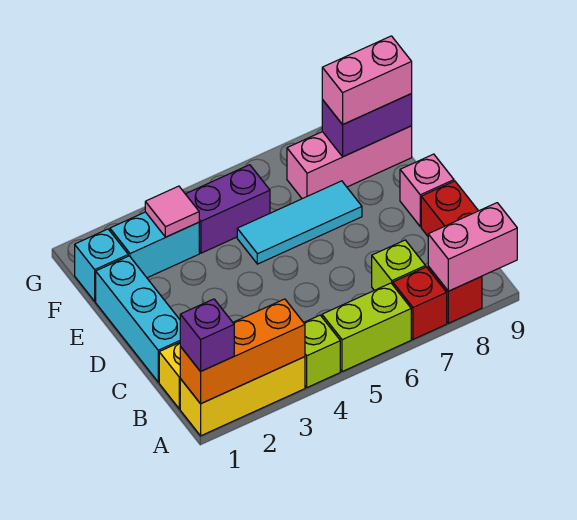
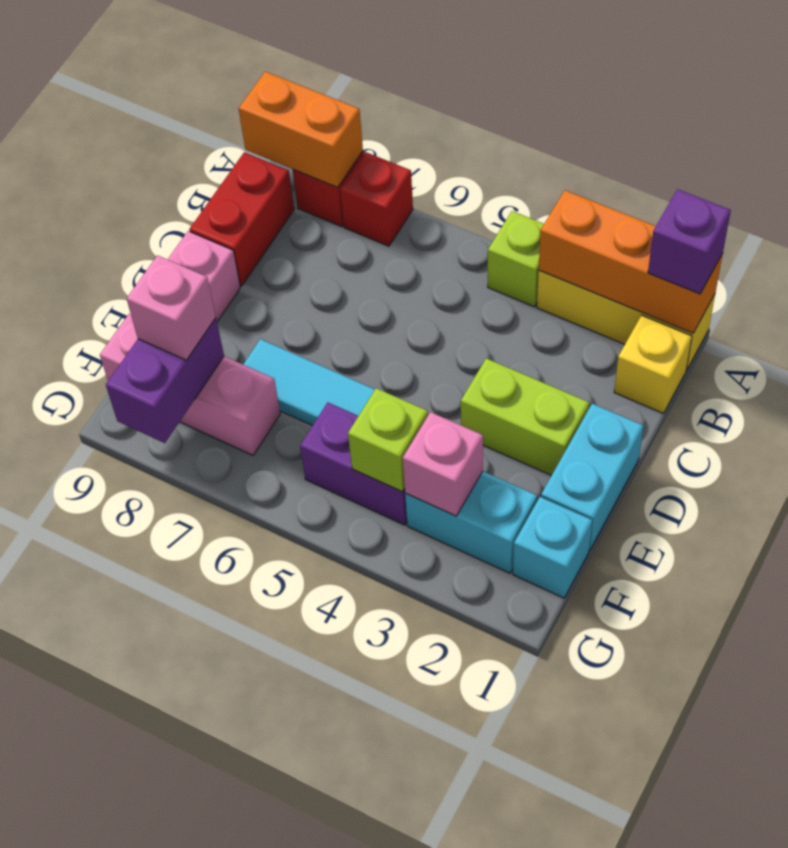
lime 1x2 brick [322,283,411,372] -> lime 1x2 brick moved to [461,358,589,475]
pink 1x2 brick [428,203,517,291] -> orange 1x2 brick [239,72,363,188]
lime 1x1 brick [372,240,426,290] -> lime 1x1 brick moved to [348,388,428,492]
cyan 1x3 brick [96,256,180,382] -> cyan 1x2 brick [541,404,644,550]
pink 1x1 tile [145,186,199,237] -> pink 1x1 brick [403,412,483,516]
purple 1x2 brick [322,94,412,157] -> purple 1x2 brick turned to [106,318,224,443]
pink 1x2 brick [322,36,412,125] -> pink 1x1 brick [127,255,216,360]

